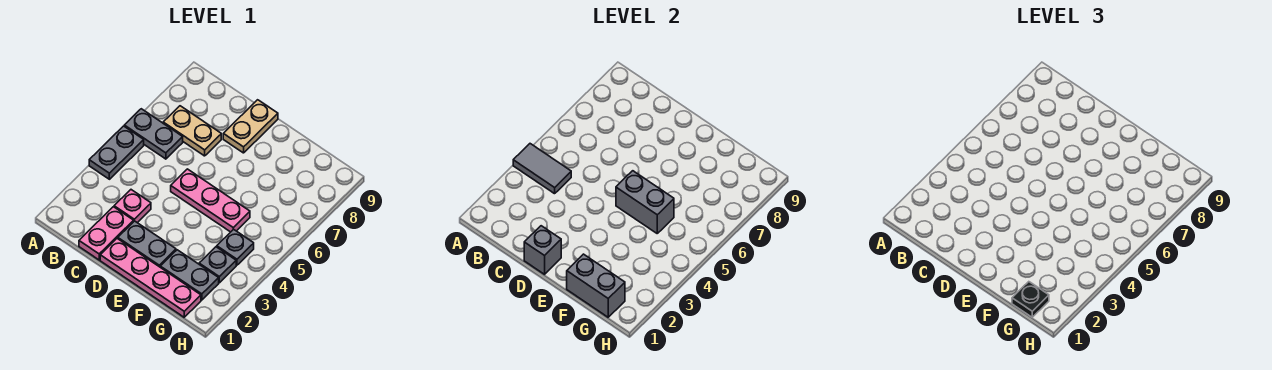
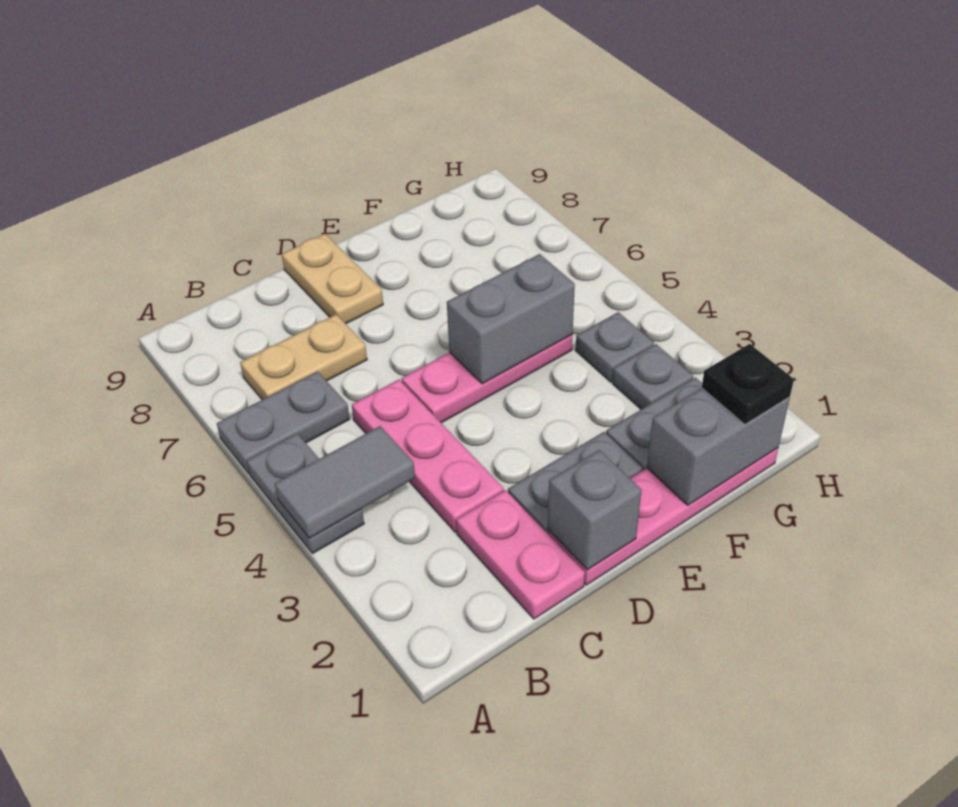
pink 1x1 plate [114,190,151,223] -> pink 1x3 plate [352,380,504,532]

